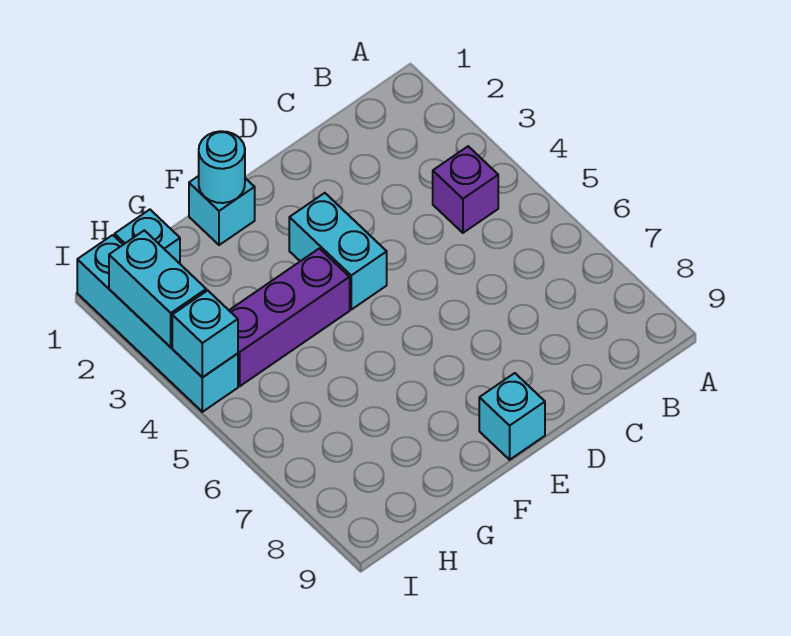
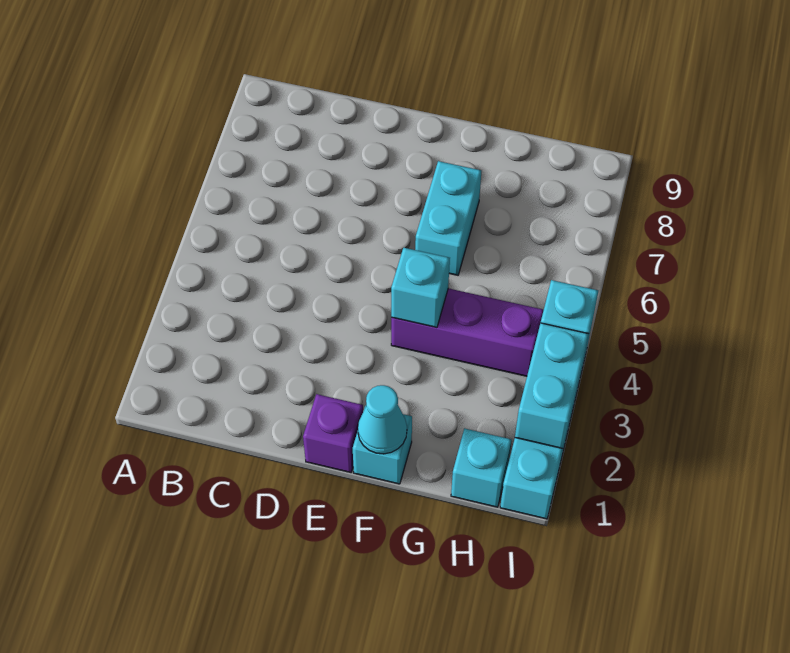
purple 1x1 brick [433,146,498,233] -> purple 1x1 brick moved to [303,394,363,472]
cyan 1x2 brick [289,193,387,310] -> cyan 1x2 brick moved to [415,161,481,275]
cyan 1x1 brick [479,373,545,460] -> cyan 1x1 brick moved to [391,248,450,328]
cyan 1x1 round brick [199,131,245,203] -> cyan 1x1 cone [358,385,407,454]

